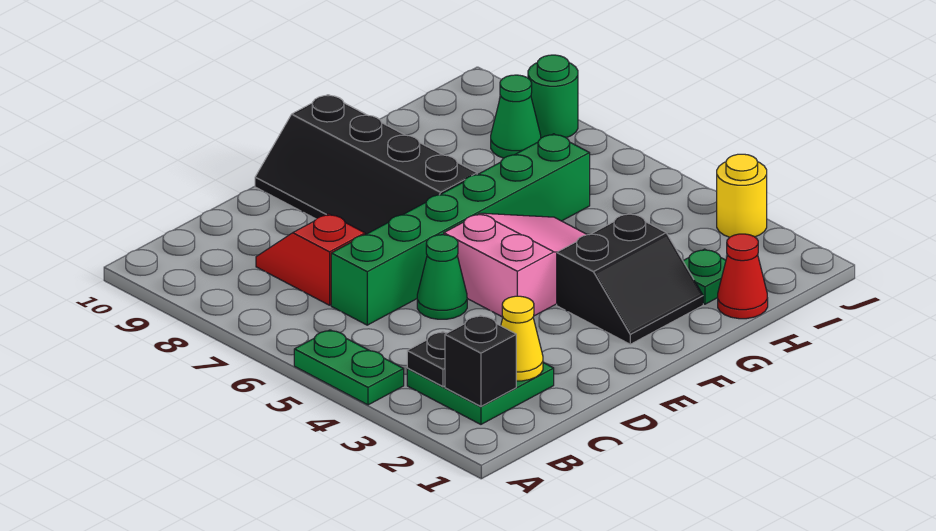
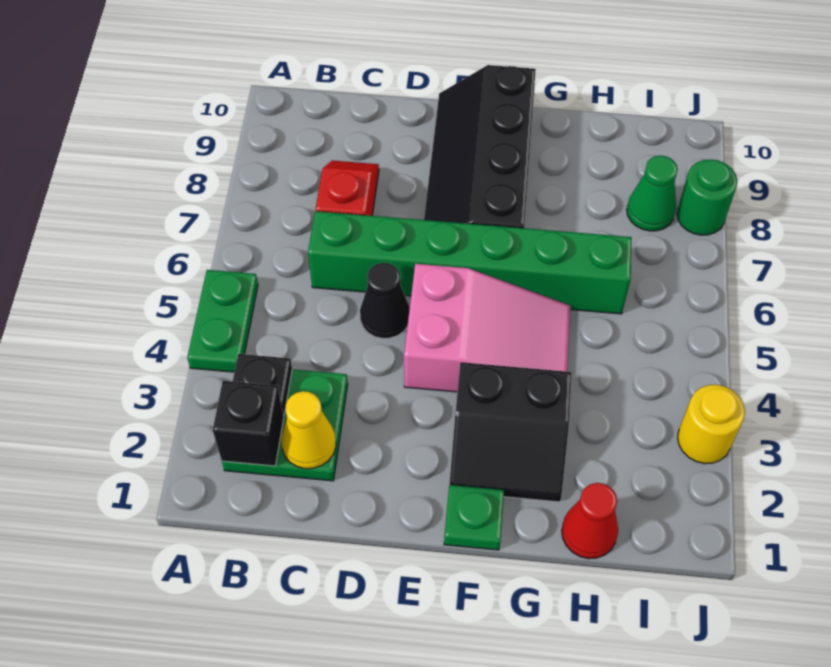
green 1x1 cone [417,235,467,319] -> black 1x1 cone [360,263,410,338]
green 1x1 plate [683,249,726,304] -> green 1x1 plate moved to [444,485,504,550]

